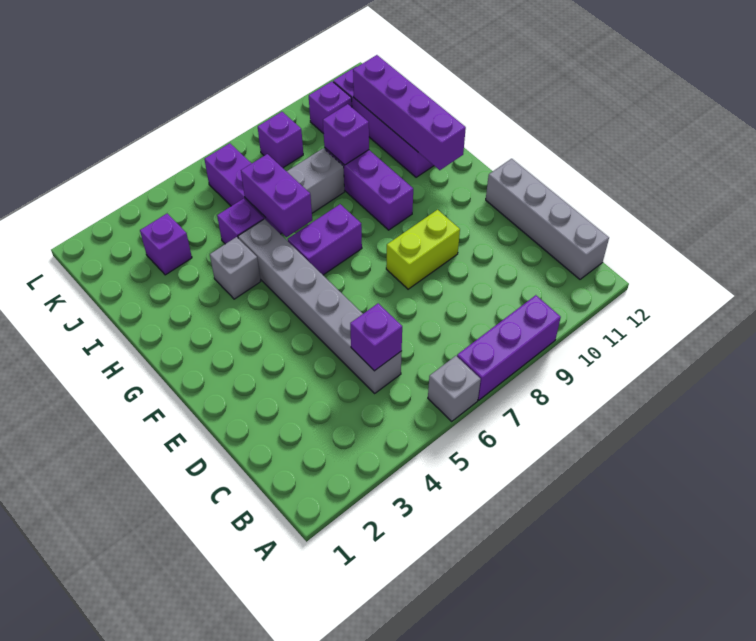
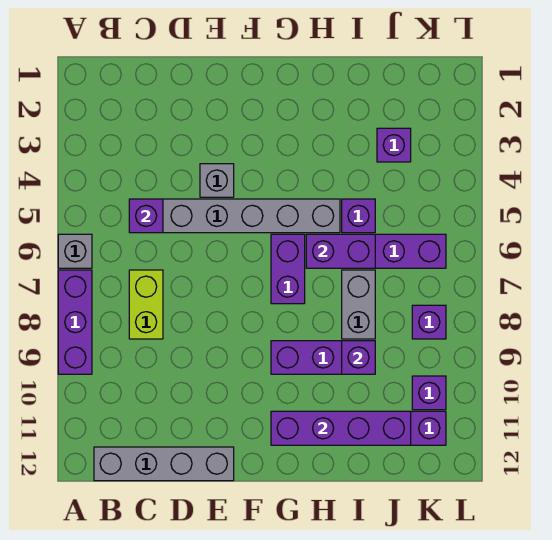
lime 1x2 brick [386,210,460,289] -> lime 1x2 brick moved to [129,270,163,339]
grey 1x1 brick [210,237,261,299] -> grey 1x1 brick moved to [200,164,234,197]

